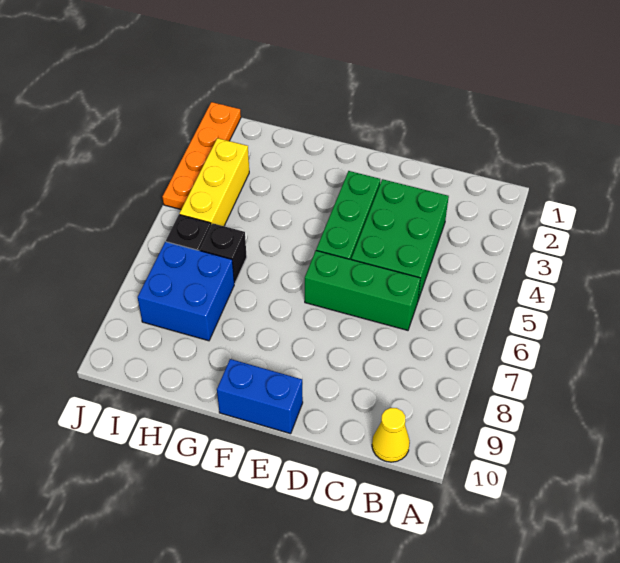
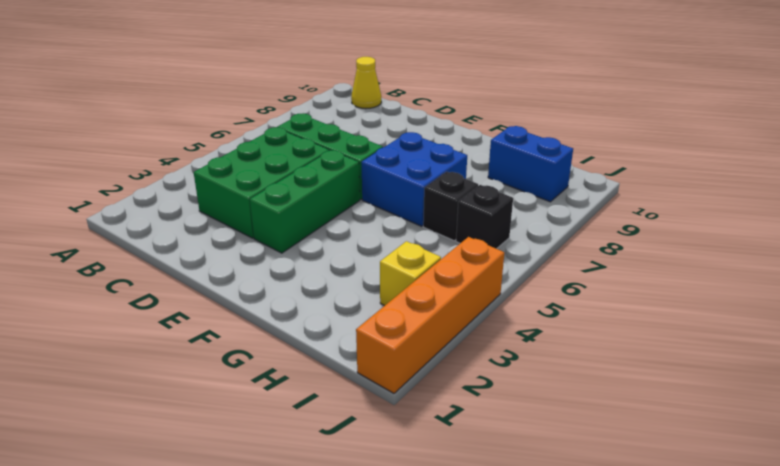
blue 1x2 brick [217,359,303,434] -> blue 1x2 brick moved to [488,126,573,202]
blue 2x2 brick [138,242,234,341] -> blue 2x2 brick moved to [361,132,467,226]
yellow 1x3 brick [179,138,249,226] -> yellow 1x1 brick [380,241,441,306]
orange 1x4 plate [163,102,241,209] -> orange 1x4 brick [356,237,504,393]

